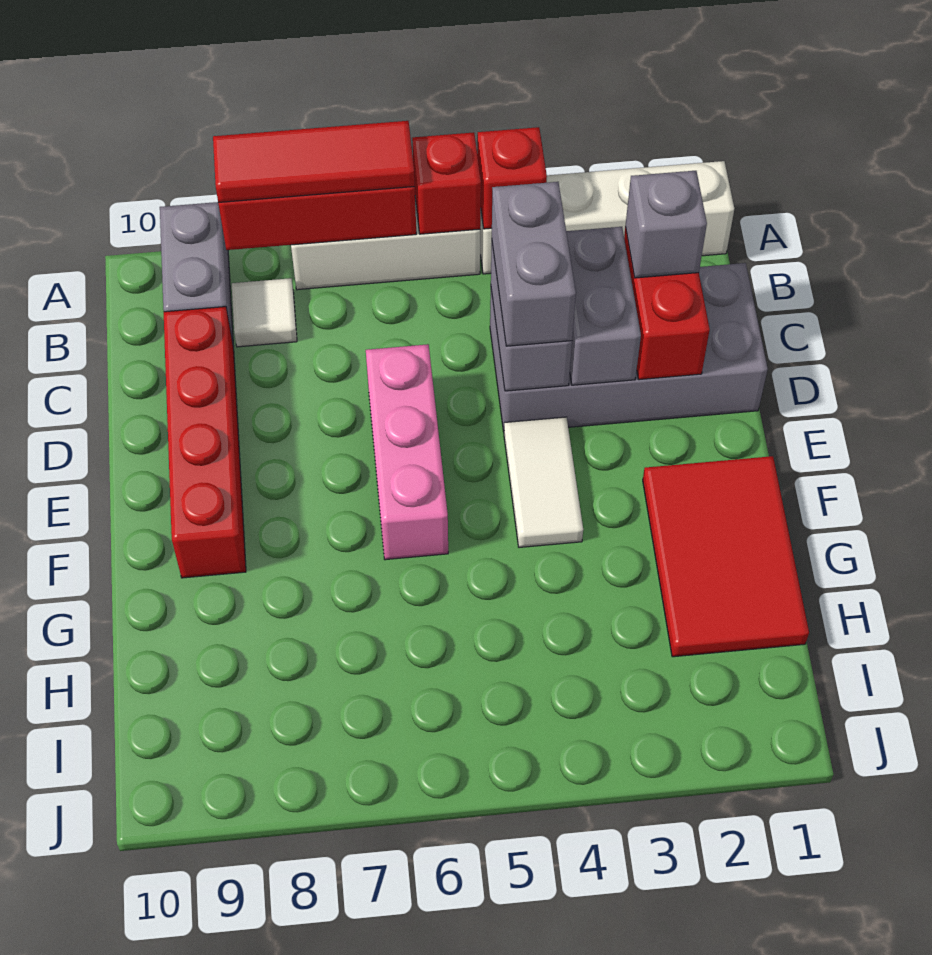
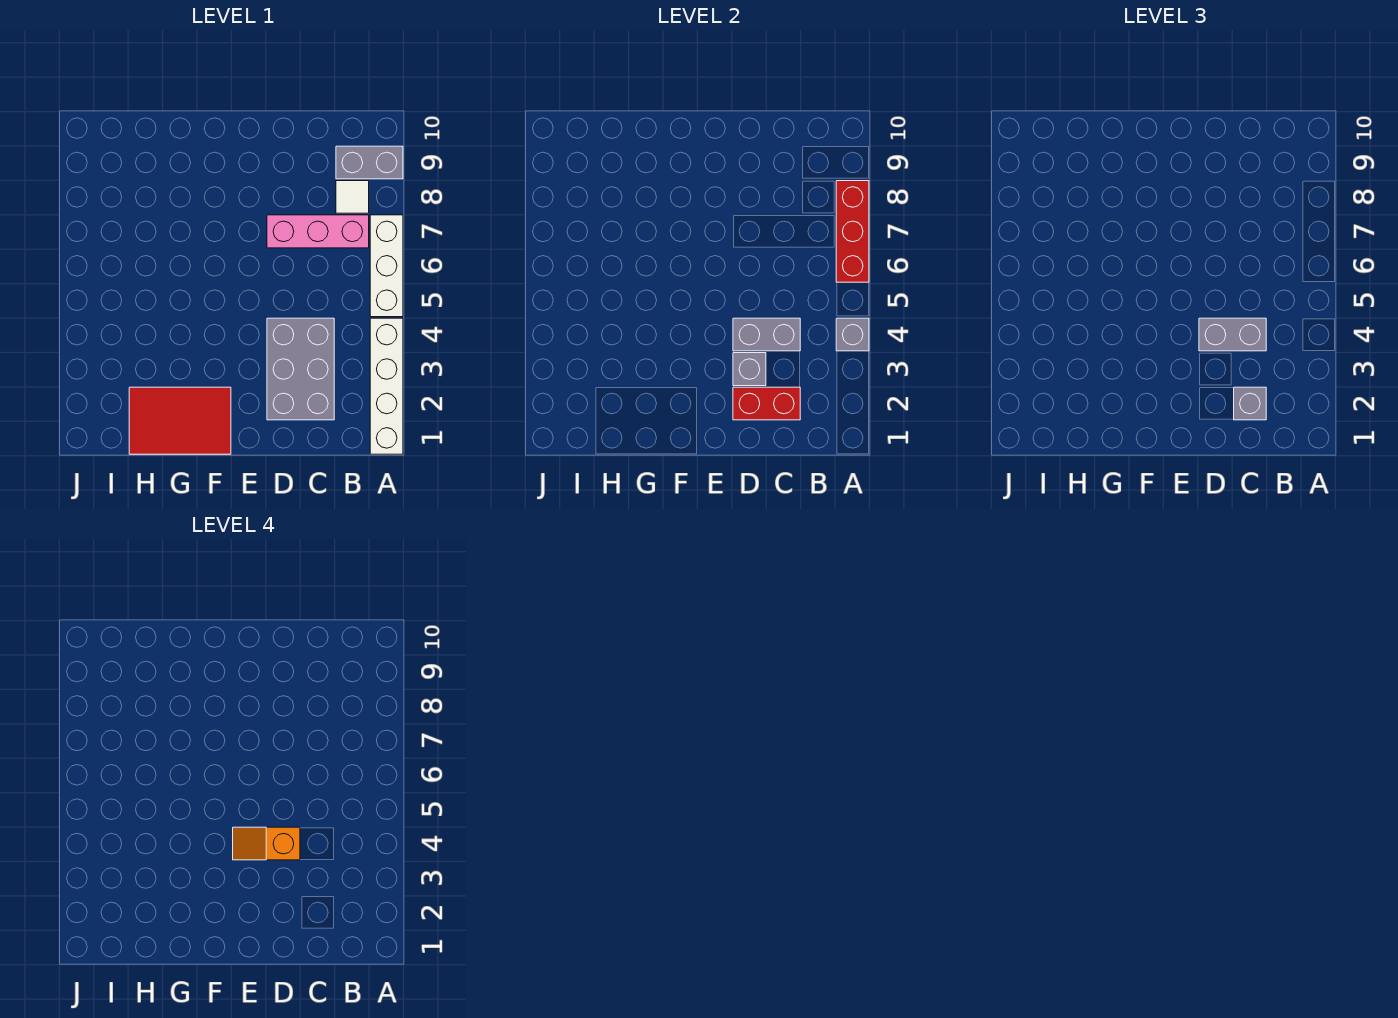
red 1x1 brick [477,127,547,229] -> grey 1x1 brick [836,318,869,351]
red 1x1 brick [412,132,481,234] -> none
red 1x3 tile [213,121,415,202] -> none
grey 2x4 brick [490,263,768,431] -> grey 2x3 brick [267,318,334,420]
grey 1x2 brick [566,227,641,385] -> grey 1x1 brick [733,353,766,386]
red 1x4 brick [164,307,246,578] -> none
none -> orange 1x2 slope [233,827,300,860]
pink 1x3 brick [366,344,448,560] -> pink 1x3 brick moved to [267,215,369,248]
white 1x2 tile [504,417,583,547] -> none

